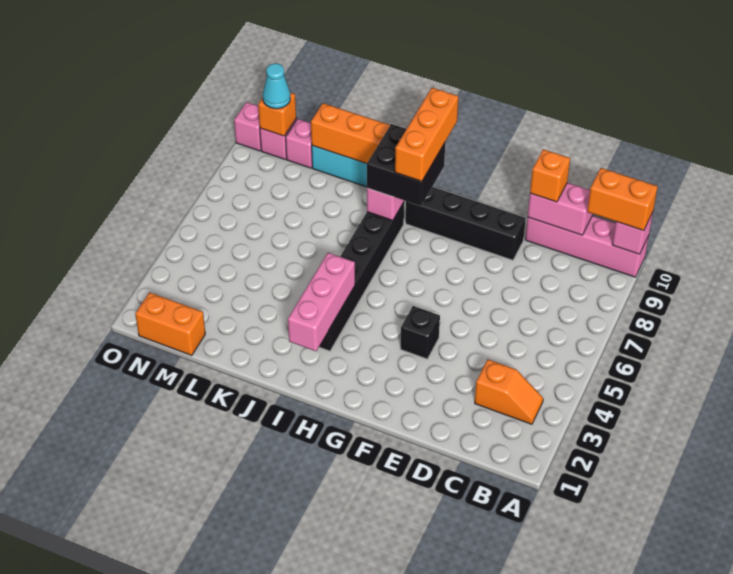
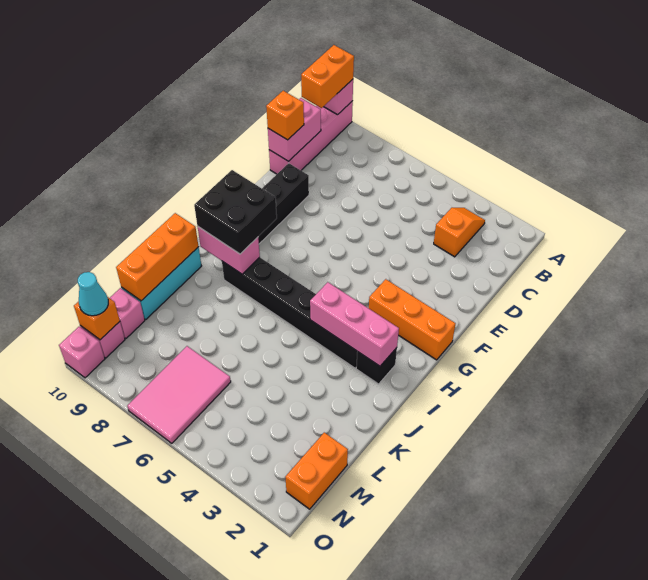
black 1x1 brick [400,306,440,359] -> black 1x1 brick moved to [356,348,397,384]
orange 1x3 brick [395,88,458,181] -> orange 1x3 brick moved to [369,279,456,360]
none -> pink 2x3 tile [127,346,231,443]

